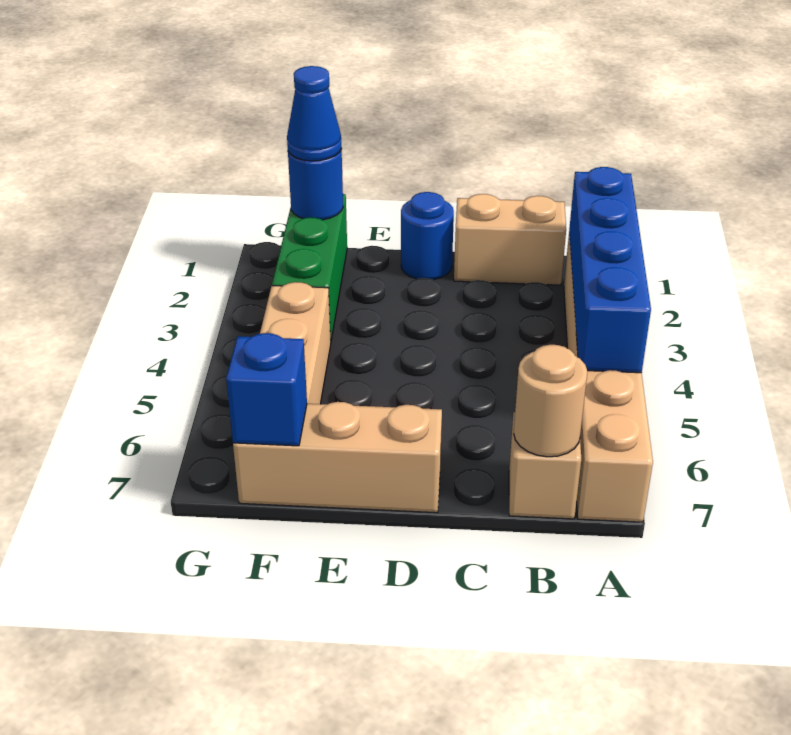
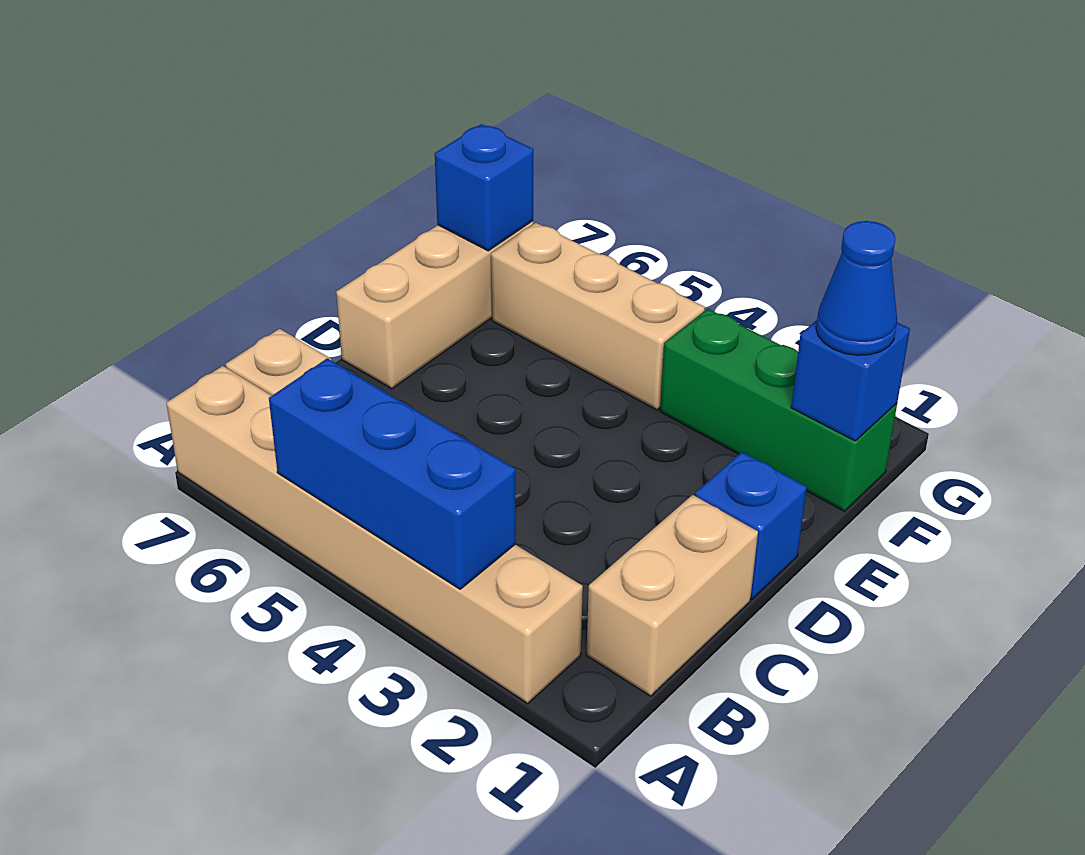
blue 1x4 brick [569,167,651,373] -> blue 1x3 brick [269,358,516,589]
tan 1x1 round brick [514,345,588,457] -> none
blue 1x1 round brick [401,192,454,280] -> blue 1x1 brick [695,452,807,599]
blue 1x1 round brick [288,149,343,220] -> blue 1x1 brick [791,320,910,441]

